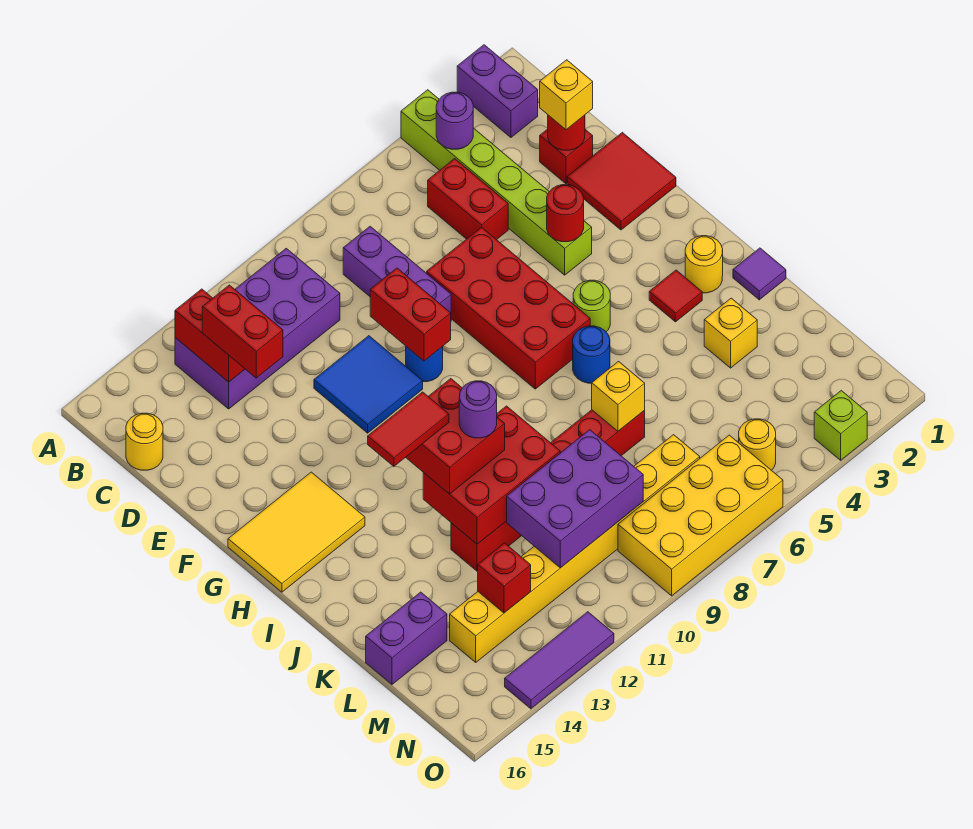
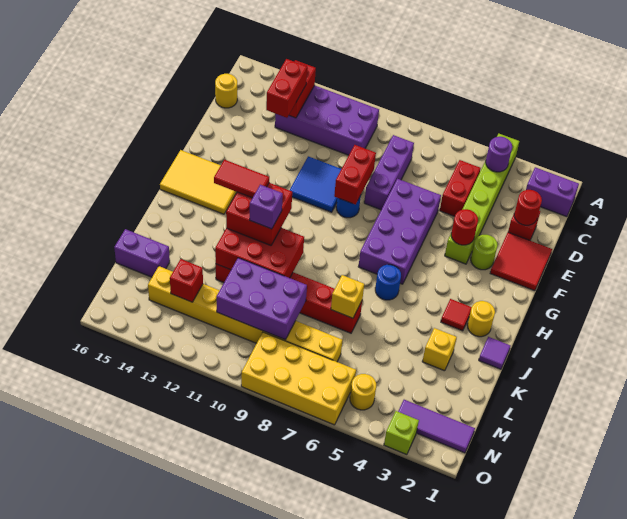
purple 1x2 brick [457,45,538,137] -> purple 1x2 brick turned to [526,167,579,217]
yellow 1x1 brick [540,60,593,130] -> none
red 2x4 brick [427,227,590,389] -> purple 2x4 brick [358,179,441,284]
lime 1x1 round brick [573,280,610,332] -> lime 1x1 round brick moved to [471,235,498,270]
purple 1x1 round brick [459,381,497,438] -> purple 1x1 brick [250,185,283,229]
purple 1x3 tile [505,612,614,709] -> purple 1x3 tile moved to [398,400,475,453]

